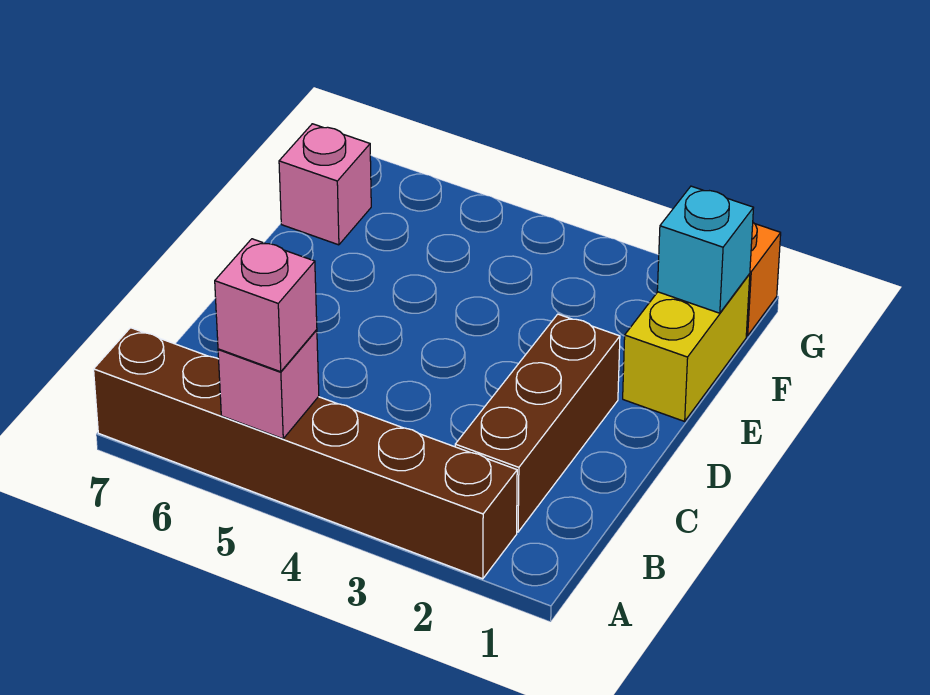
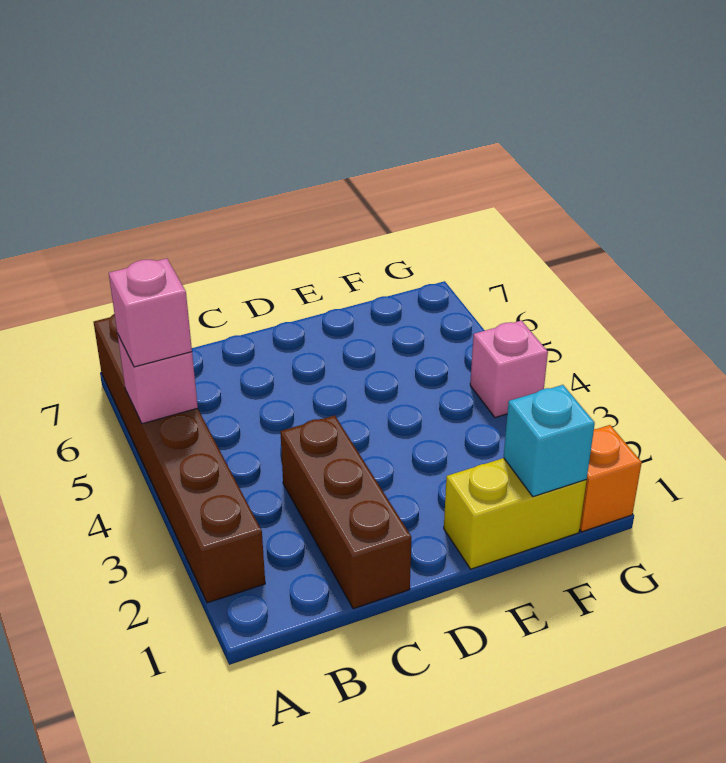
brown 1x3 brick [455,314,620,532] -> brown 1x3 brick turned to [280,415,411,609]
pink 1x1 brick [279,124,371,245] -> pink 1x1 brick moved to [470,320,548,417]

